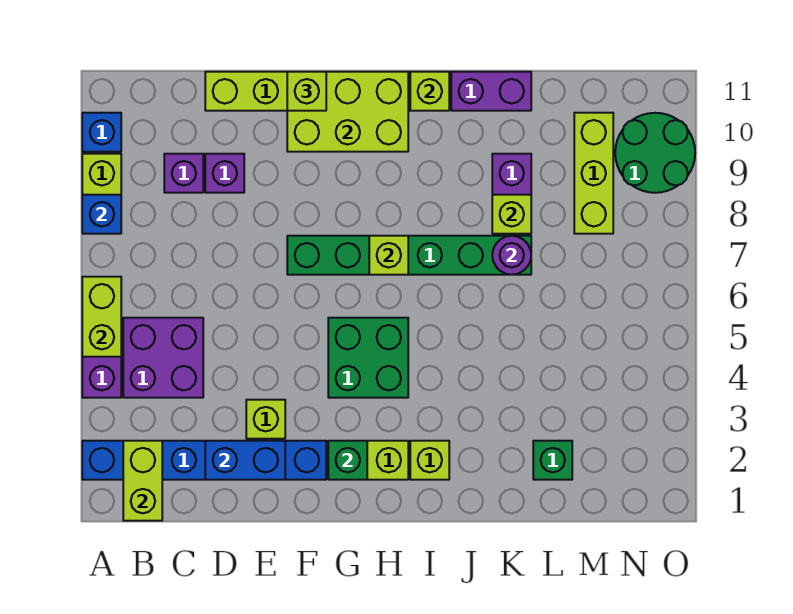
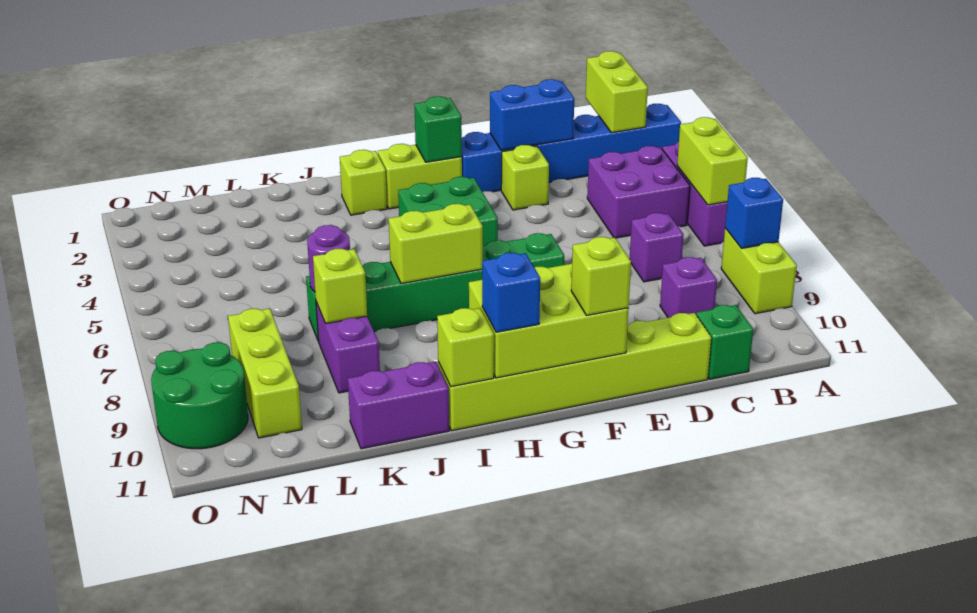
blue 1x1 brick [82,113,121,152] -> blue 1x1 brick moved to [482,253,540,332]
purple 1x1 brick [205,154,244,193] -> purple 1x1 brick moved to [630,213,684,282]
lime 1x1 brick [369,236,408,275] -> lime 1x2 brick [389,204,483,284]
green 1x1 brick [533,441,572,480] -> green 1x1 brick moved to [696,305,753,379]

